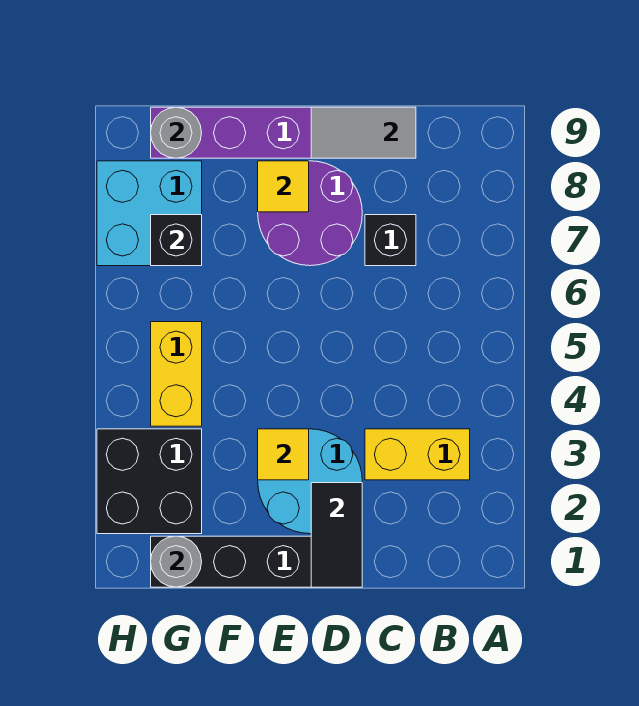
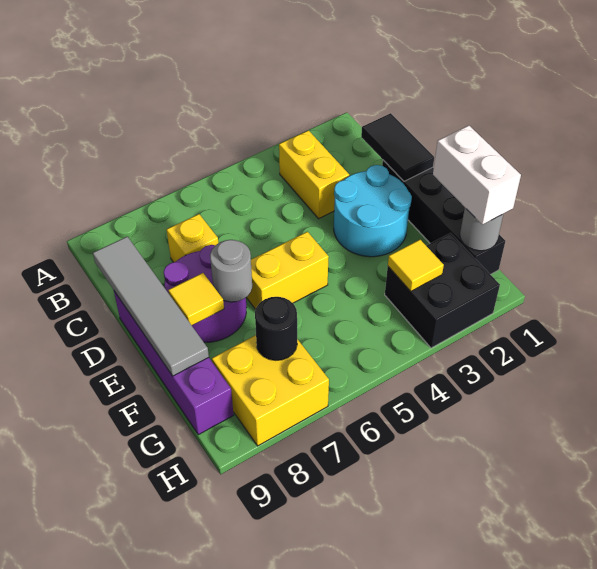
black 1x1 brick [365,215,416,266] -> yellow 1x1 brick [167,214,218,262]
grey 1x2 tile [311,107,416,158] -> grey 1x4 tile [93,237,209,376]
black 1x2 tile [311,483,362,587] -> black 1x2 tile turned to [361,113,434,181]
yellow 1x1 tile [258,429,309,480] -> yellow 1x1 tile moved to [388,240,444,291]
none -> white 1x2 brick [433,126,521,225]
yellow 1x2 brick [151,322,202,426] -> yellow 1x2 brick moved to [246,232,329,309]
cyan 2x2 brick [97,161,202,266] -> yellow 2x2 brick [212,335,329,446]
black 1x1 brick [151,215,202,266] -> black 1x1 round brick [255,297,297,360]
grey 1x1 round brick [151,107,202,158] -> grey 1x1 round brick moved to [210,240,252,302]

